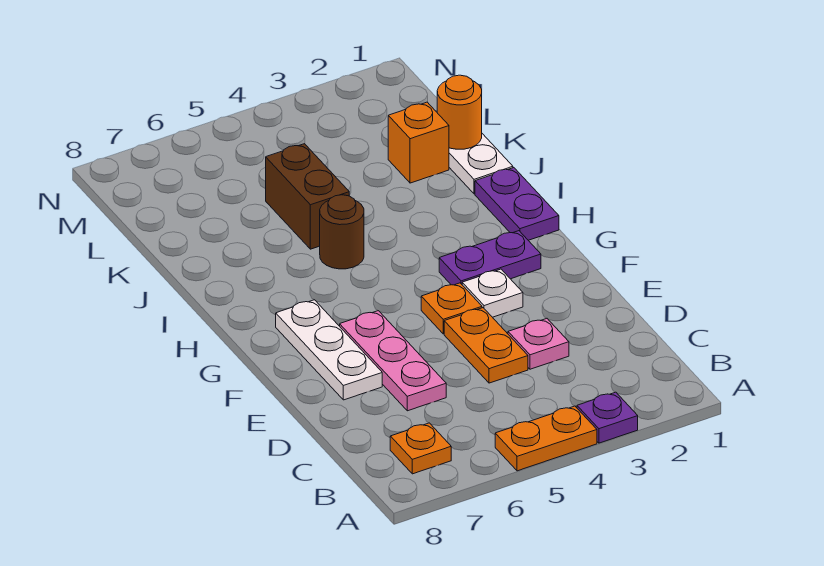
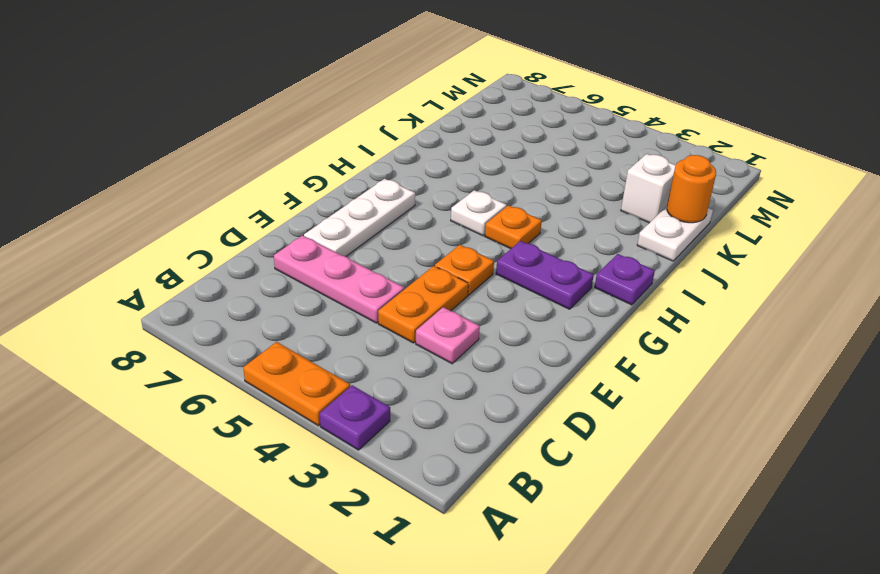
orange 1x1 plate [390,423,451,474] -> orange 1x1 plate moved to [485,205,542,249]
pink 1x3 plate [340,311,446,411] -> pink 1x3 plate turned to [274,235,404,323]
white 1x1 plate [462,269,523,317] -> white 1x1 plate moved to [451,190,507,236]
purple 1x2 plate [475,168,559,240] -> purple 1x1 plate [595,254,655,305]
brown 1x1 round brick [320,195,364,269] -> none
brown 1x2 brick [266,144,349,249] -> none
orange 1x1 brick [388,102,449,183] -> white 1x1 brick [621,154,675,223]

